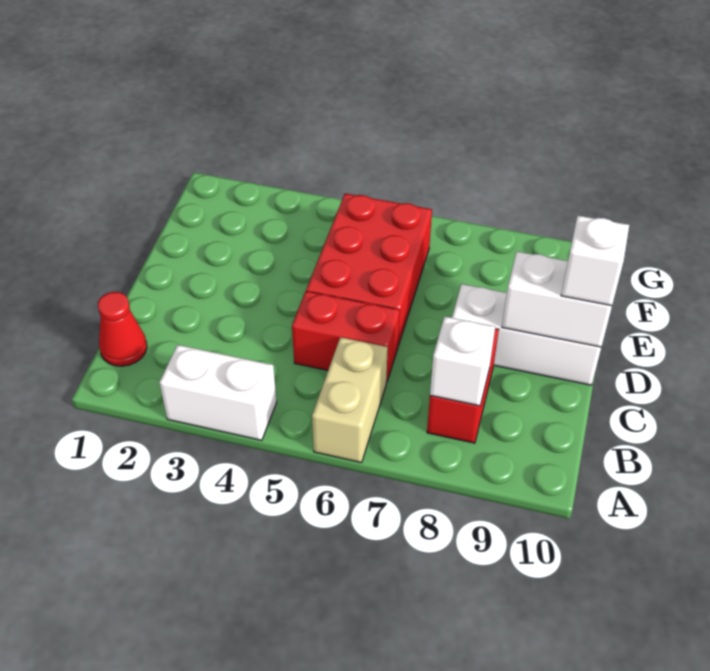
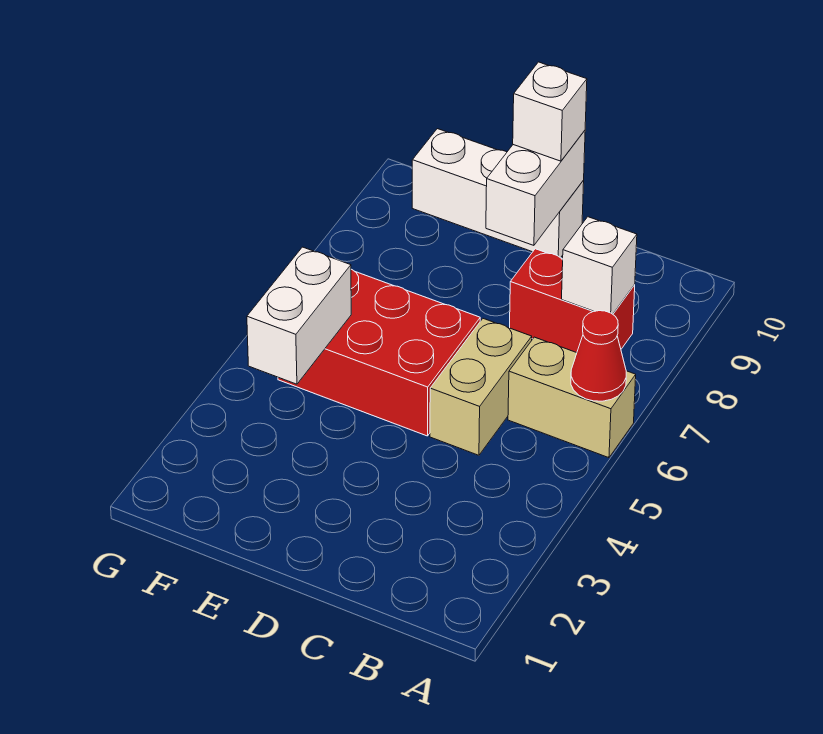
white 1x2 brick [159,345,277,440] -> white 1x2 brick moved to [247,247,351,384]
red 1x1 cone [98,292,147,366] -> red 1x1 cone moved to [571,311,626,401]
red 1x2 brick [292,291,400,383] -> tan 1x2 brick [430,319,532,455]
white 1x3 brick [452,284,601,385] -> white 1x3 brick turned to [412,129,584,258]

